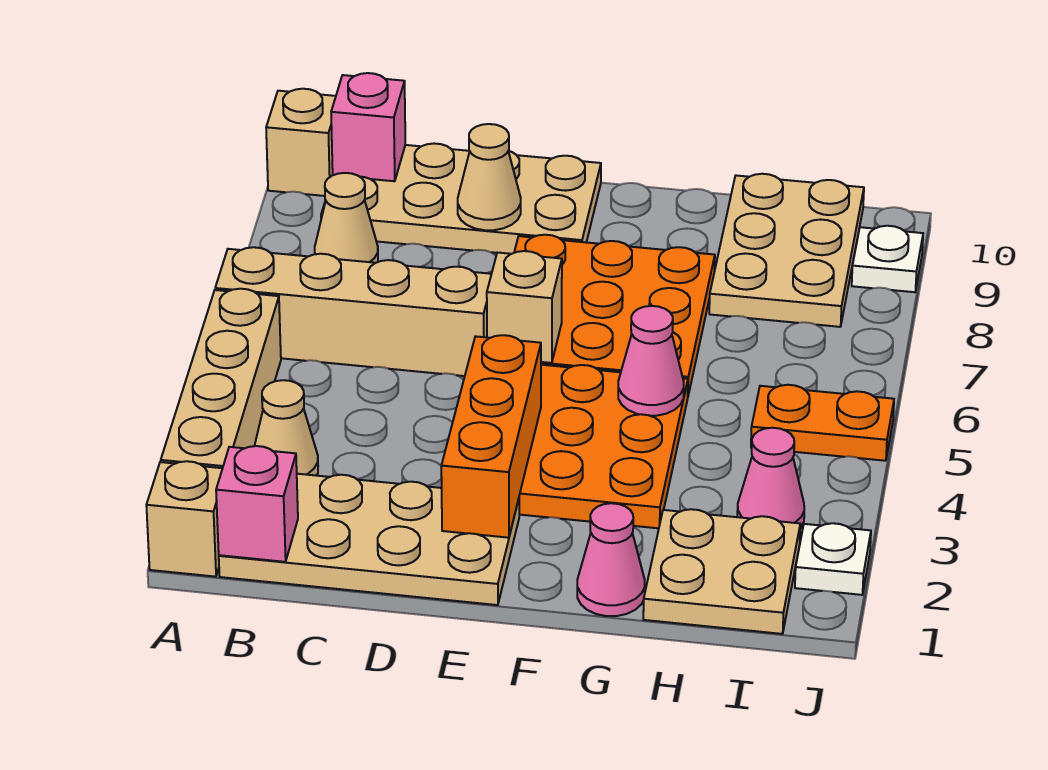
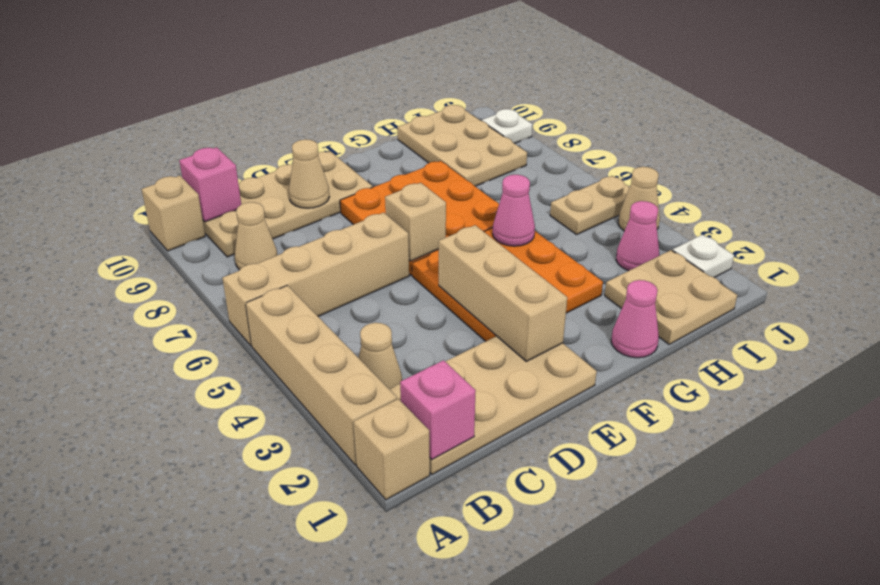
orange 1x3 brick [441,335,541,538] -> tan 1x3 brick [438,225,567,361]
orange 1x2 plate [751,385,894,461] -> tan 1x2 plate [550,176,630,235]
none -> tan 1x1 cone [618,167,660,231]

